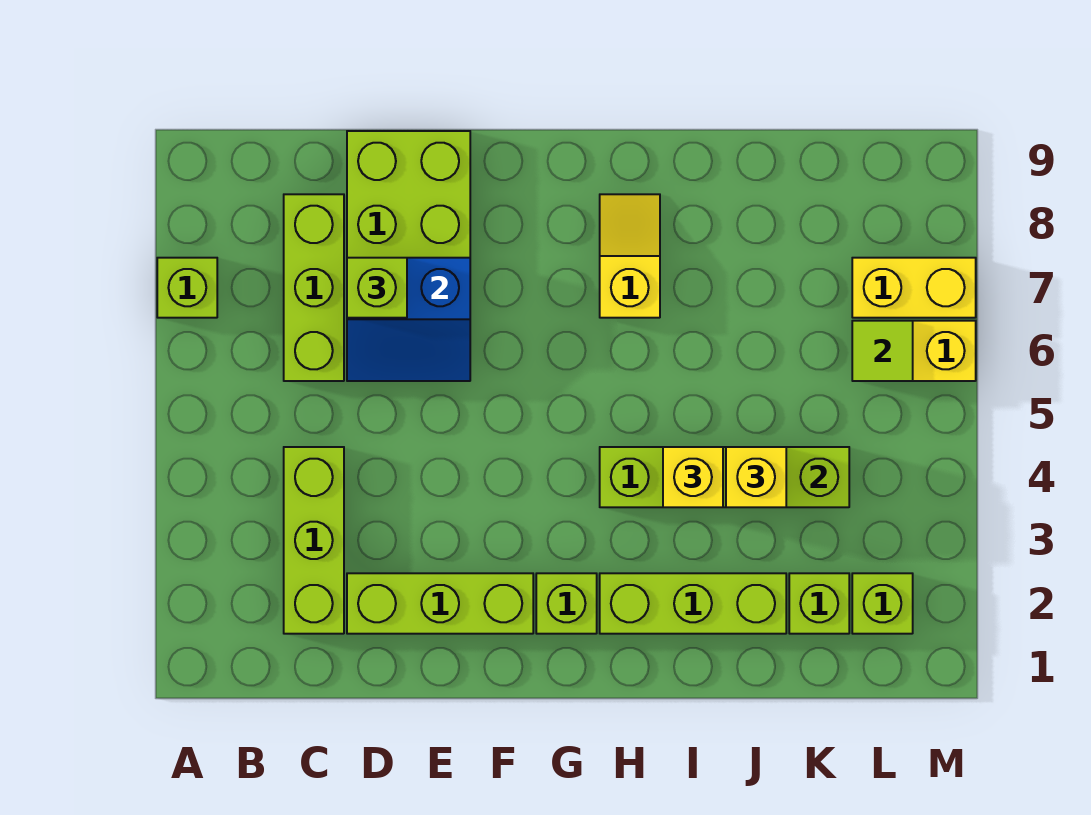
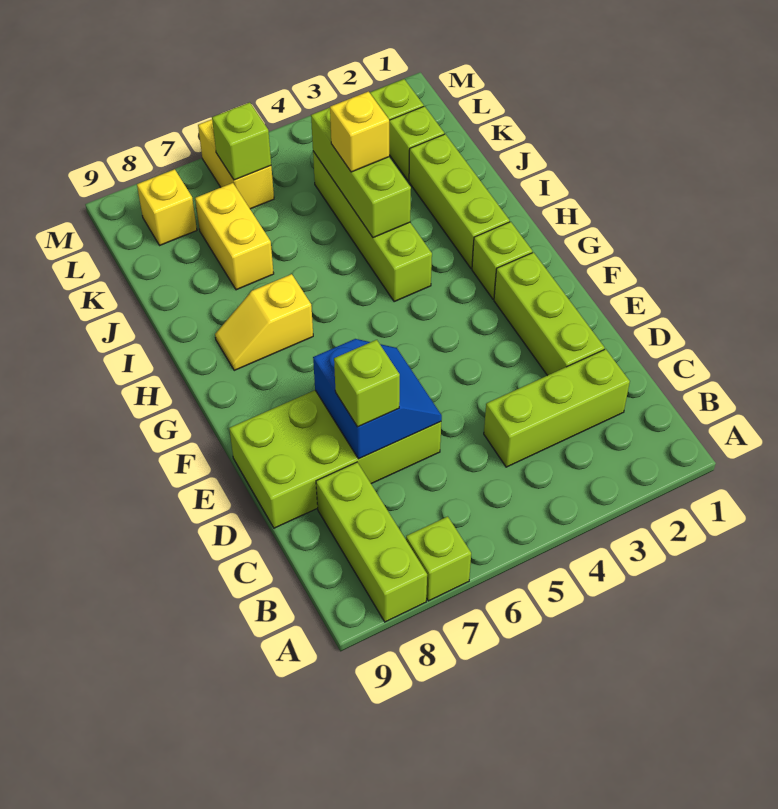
lime 1x3 brick [284,194,344,381] -> lime 1x3 brick turned to [316,462,427,622]
yellow 1x1 brick [663,447,723,507] -> yellow 1x1 brick moved to [137,169,197,245]
lime 1x1 tile [852,321,913,381] -> lime 1x1 brick [212,102,271,180]
yellow 1x2 brick [852,258,976,318] -> yellow 1x2 brick moved to [195,183,274,290]

